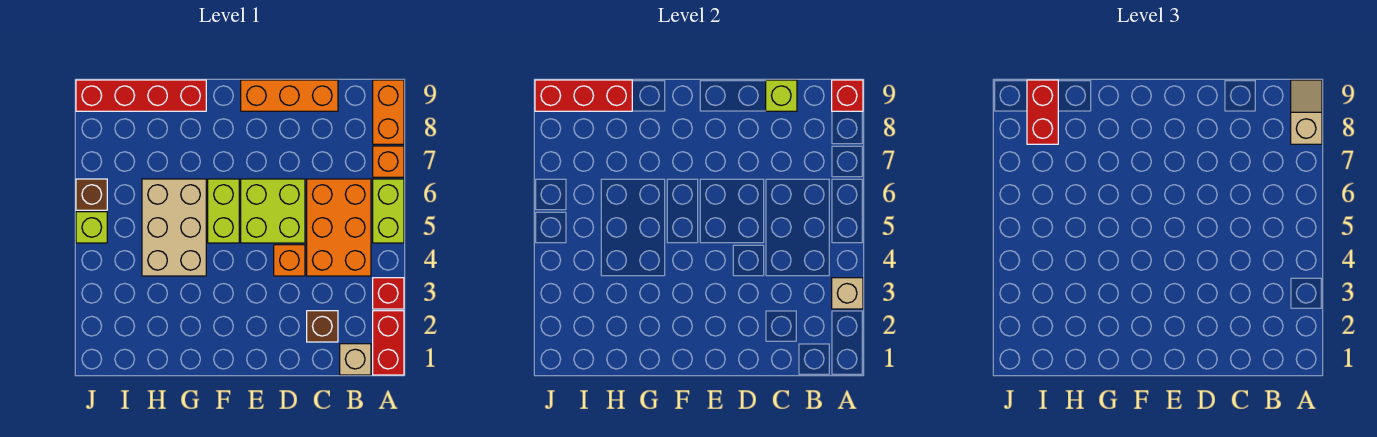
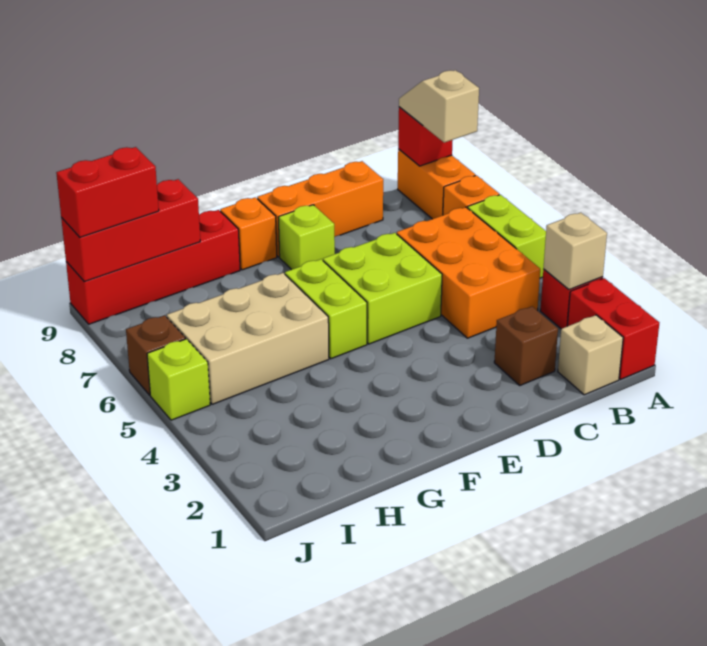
lime 1x1 brick [766,80,797,111] -> lime 1x1 brick moved to [278,205,335,270]
orange 1x1 brick [274,245,305,276] -> orange 1x1 brick moved to [220,197,277,270]
tan 2x3 brick [142,179,206,276] -> tan 2x3 brick turned to [167,273,329,404]
red 1x2 brick [1027,80,1058,144] -> red 1x2 brick turned to [56,147,159,237]

